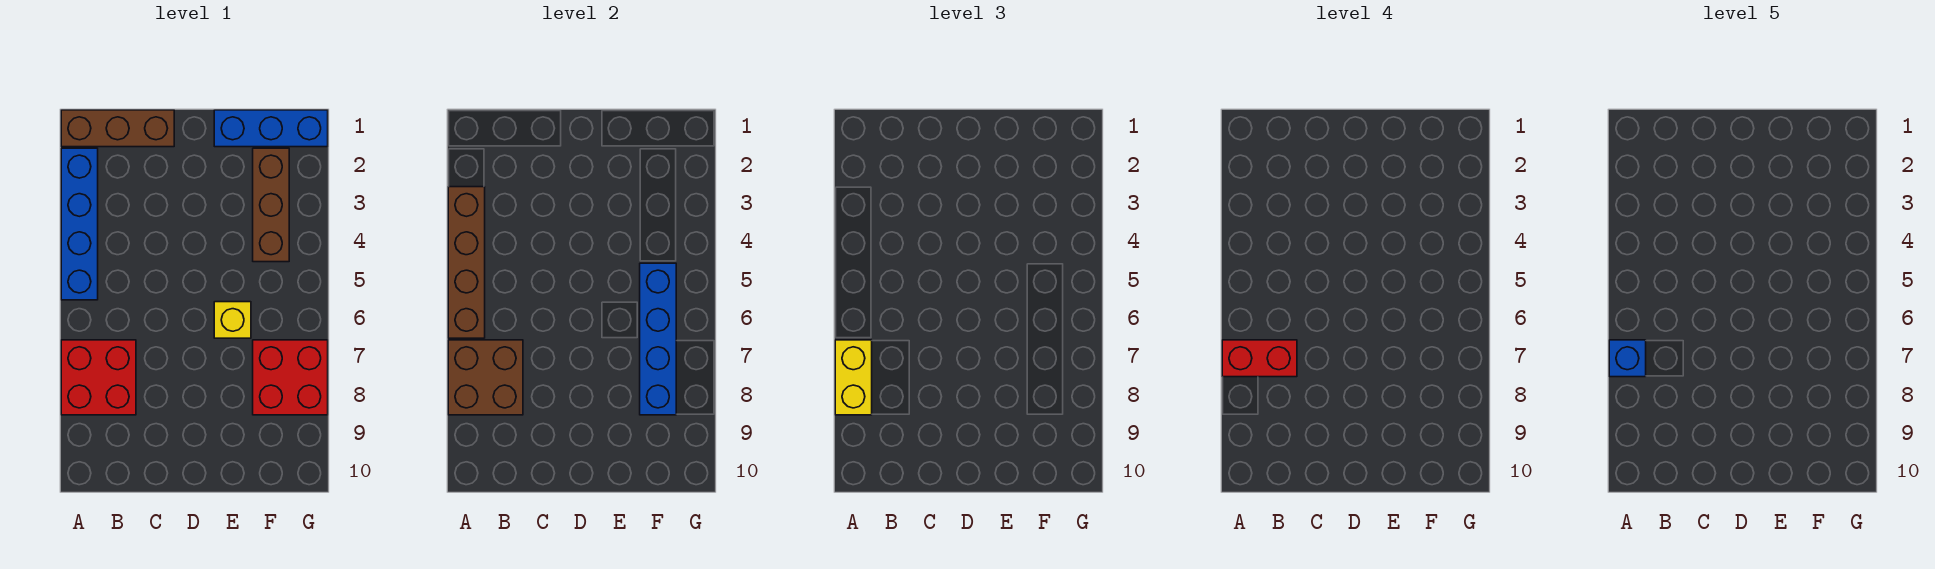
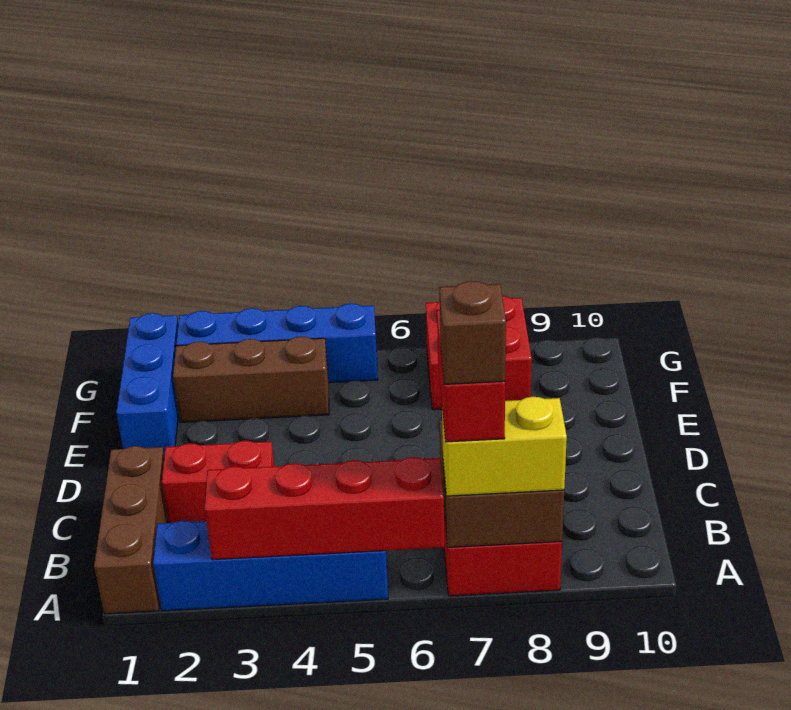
brown 1x4 brick [448,187,485,338] -> red 1x4 brick [205,457,445,560]
blue 1x1 brick [1609,340,1646,377] -> brown 1x1 brick [439,281,506,384]
none -> red 1x2 brick [162,441,274,523]
yellow 1x1 brick [214,302,251,338] -> none
blue 1x4 brick [640,263,676,415] -> blue 1x4 brick moved to [176,303,378,383]

